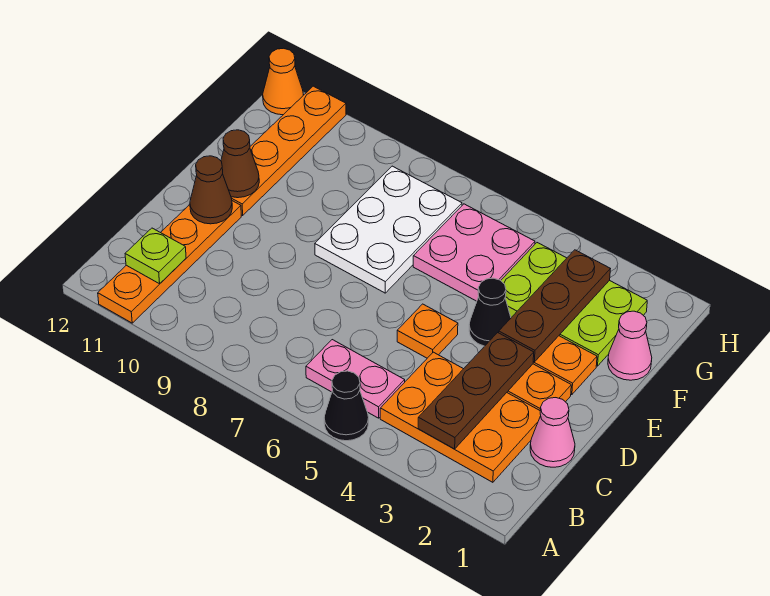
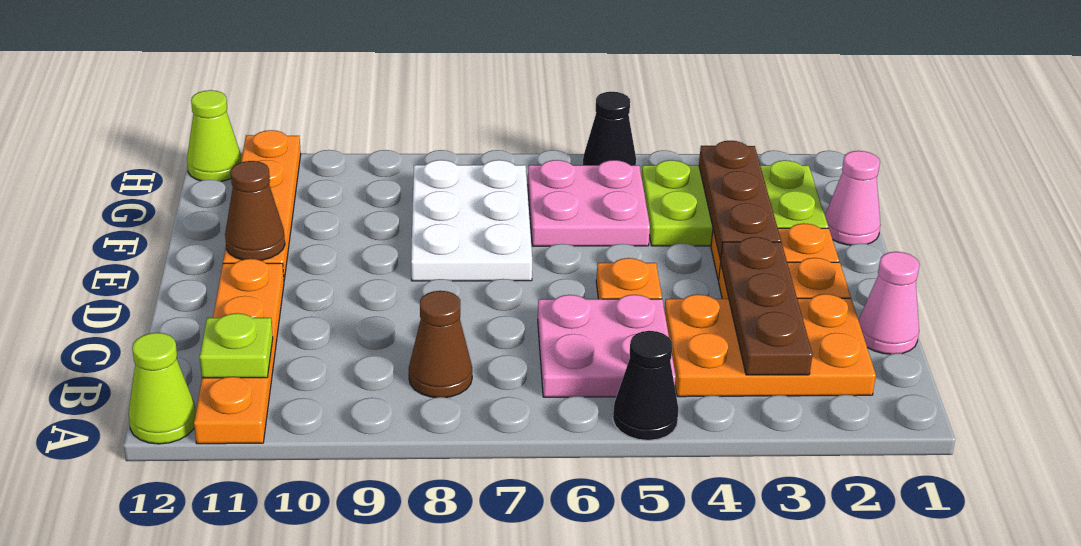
none -> lime 1x1 cone [129,333,196,444]
pink 1x2 plate [306,340,405,418] -> pink 2x2 plate [538,295,676,397]
brown 1x1 cone [190,156,232,224] -> brown 1x1 cone moved to [409,291,472,398]
black 1x1 cone [469,278,511,346] -> black 1x1 cone moved to [583,92,636,165]
orange 1x1 cone [263,48,303,115] -> lime 1x1 cone [187,90,241,182]

